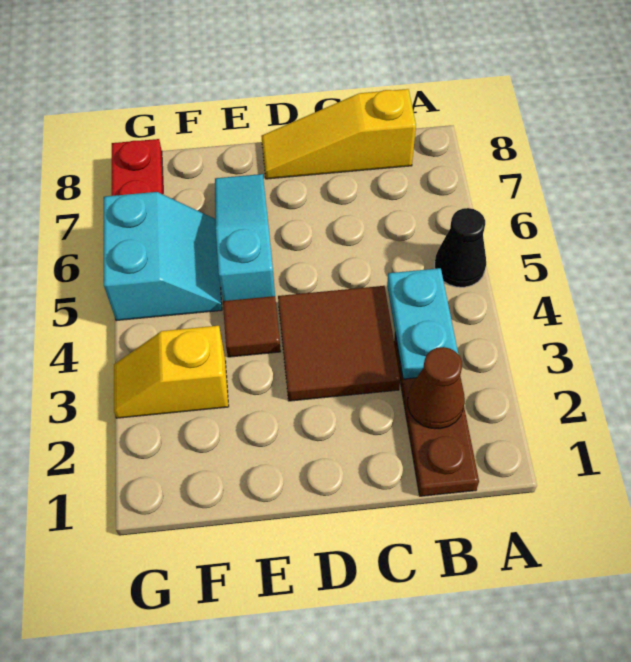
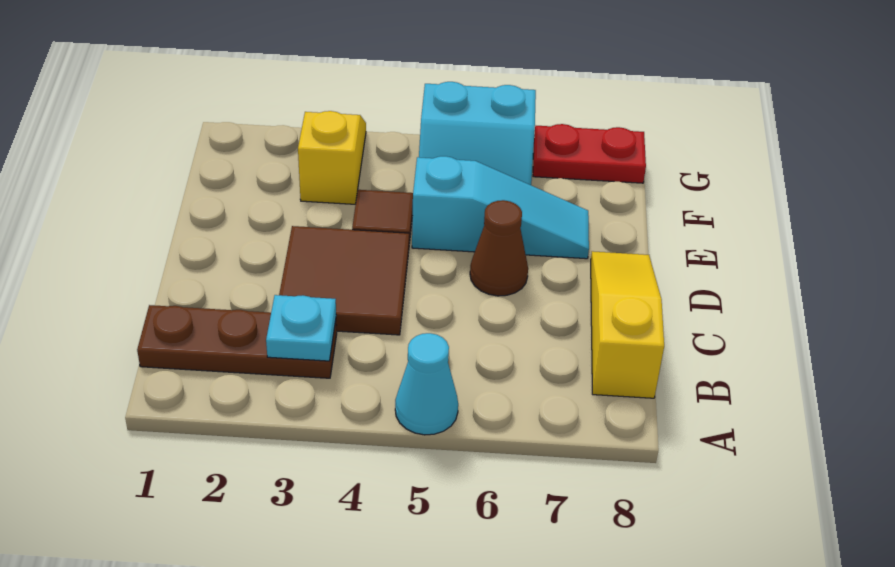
black 1x1 cone [435,208,486,287] -> cyan 1x1 cone [395,333,458,435]
brown 1x1 cone [408,347,465,429] -> brown 1x1 cone moved to [470,200,528,296]
cyan 1x2 plate [387,268,458,379] -> cyan 1x1 plate [266,295,336,361]

